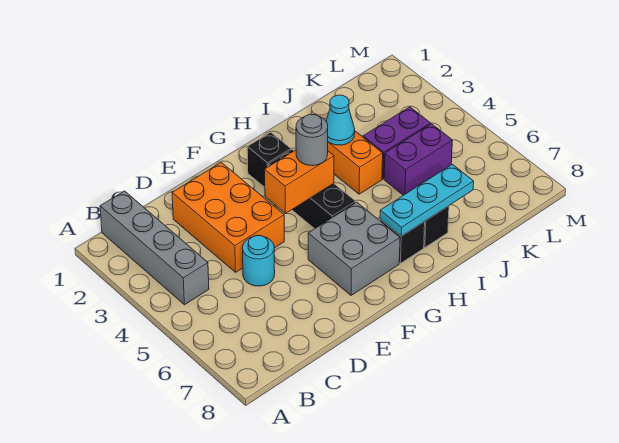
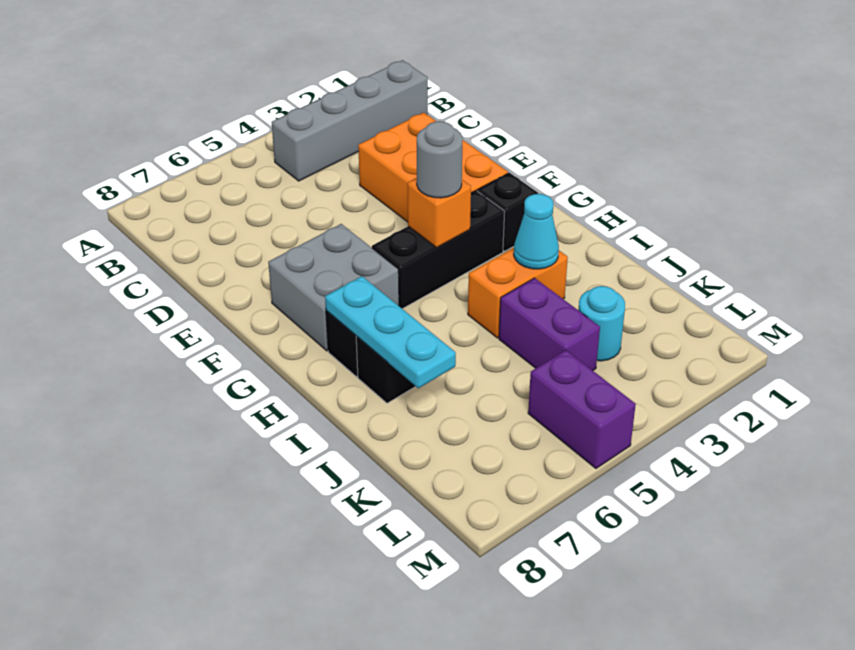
orange 2x3 brick [172,163,284,272] -> orange 2x3 brick turned to [358,113,508,222]
cyan 1x1 round brick [243,236,275,286] -> cyan 1x1 round brick moved to [578,286,625,361]
orange 1x2 brick [265,150,334,214] -> orange 1x1 brick [408,178,471,248]
purple 1x2 brick [384,124,452,195] -> purple 1x2 brick moved to [528,350,636,468]

